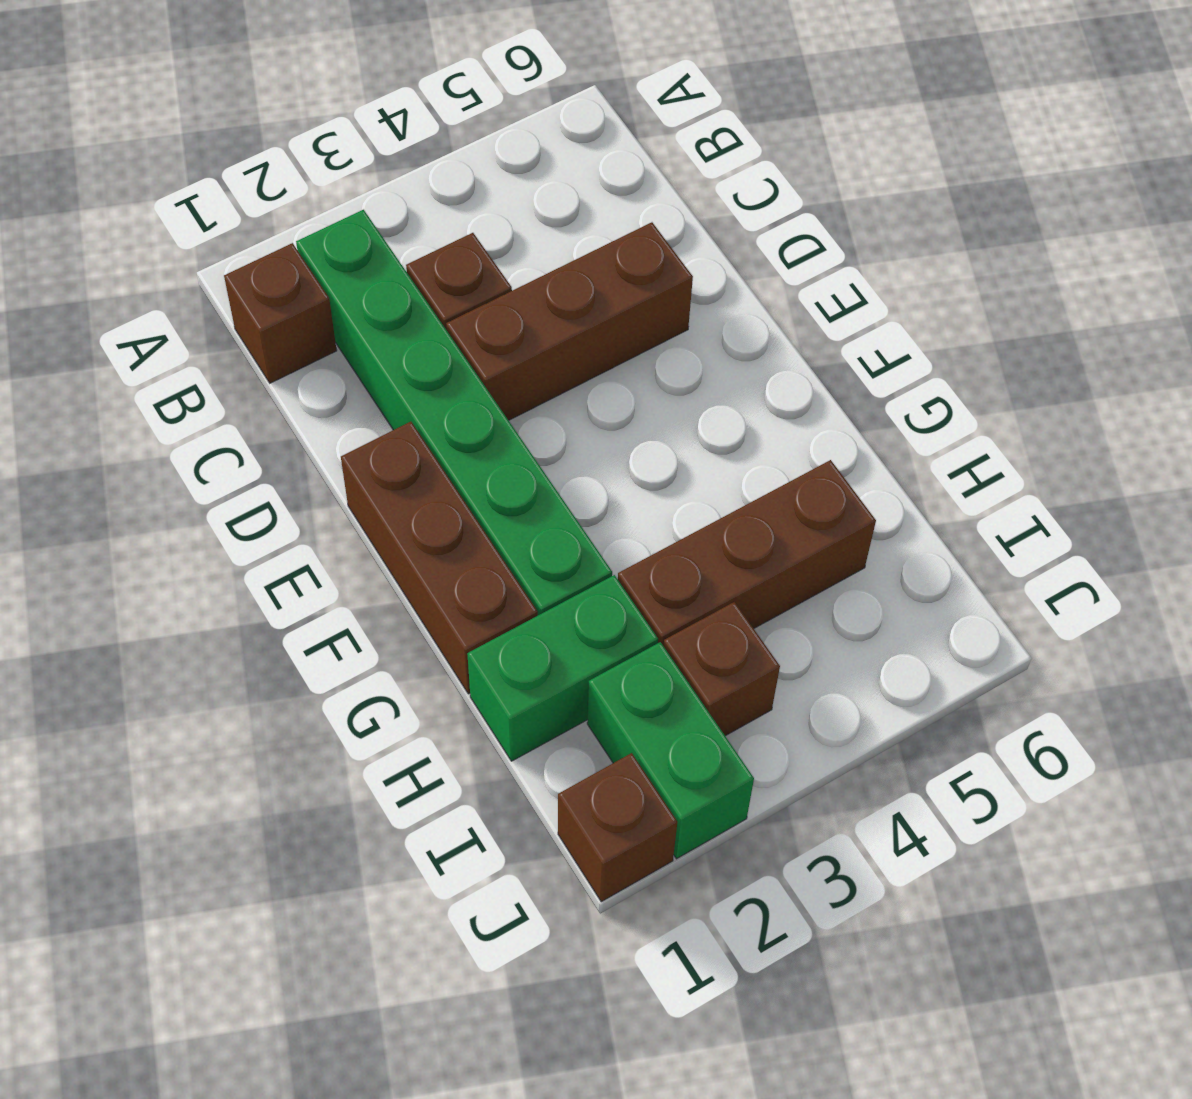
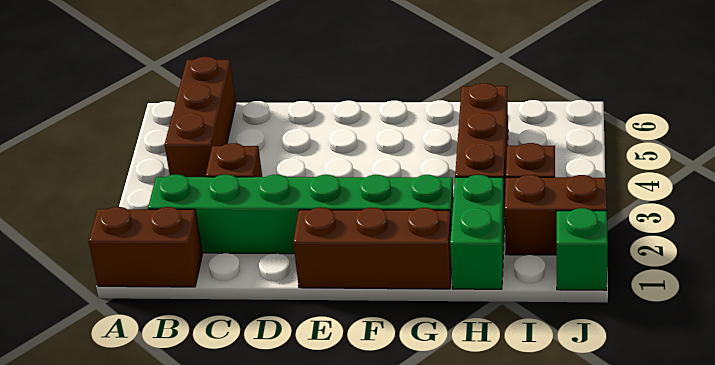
brown 1x1 brick [224,243,337,383] -> brown 1x2 brick [88,207,202,287]
brown 1x3 brick [446,222,693,420] -> brown 1x3 brick moved to [164,57,236,177]
green 1x2 brick [587,642,754,859] -> brown 1x2 brick [504,175,607,255]
brown 1x1 brick [558,753,677,902] -> green 1x1 brick [557,208,608,290]

